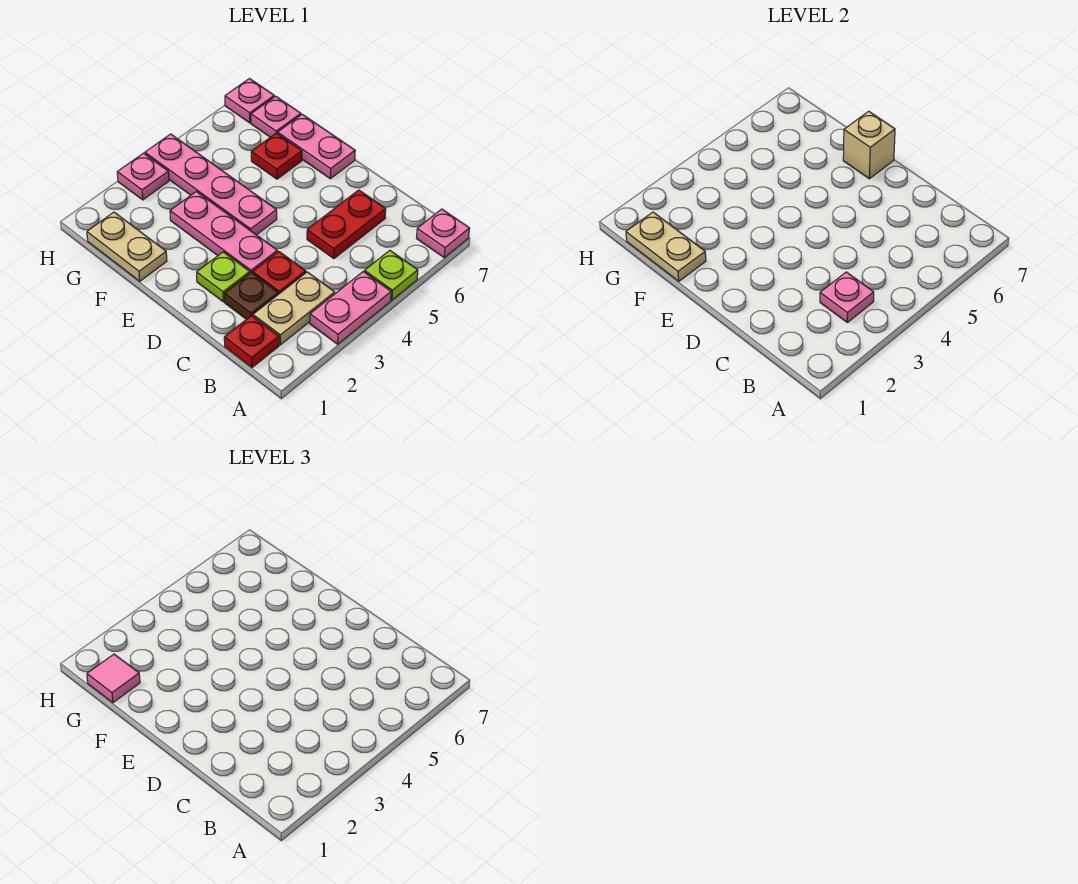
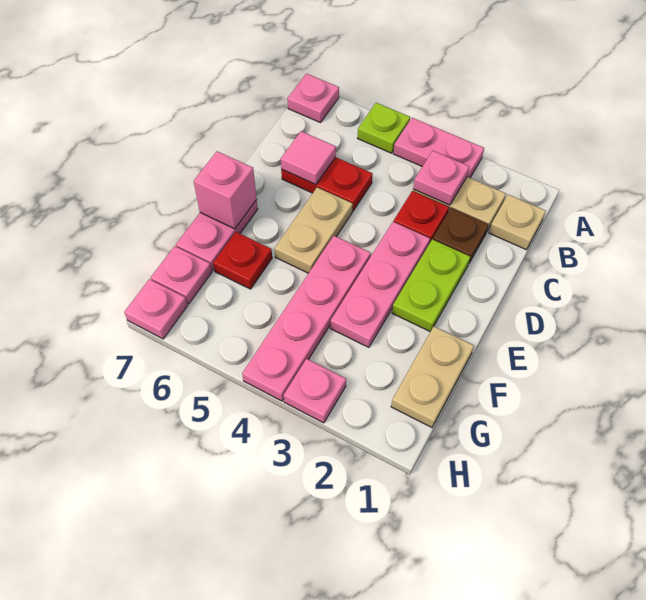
red 1x1 plate [224,316,279,367] -> tan 1x1 plate [489,195,546,250]
lime 1x1 plate [197,252,250,302] -> lime 1x2 plate [392,239,470,332]
tan 1x1 brick [843,111,895,179] -> pink 1x1 brick [194,151,257,229]
tan 1x2 plate [626,212,706,281] -> tan 1x2 plate moved to [274,187,353,273]
pink 1x1 tile [87,654,140,703] -> pink 1x1 tile moved to [281,131,336,185]

